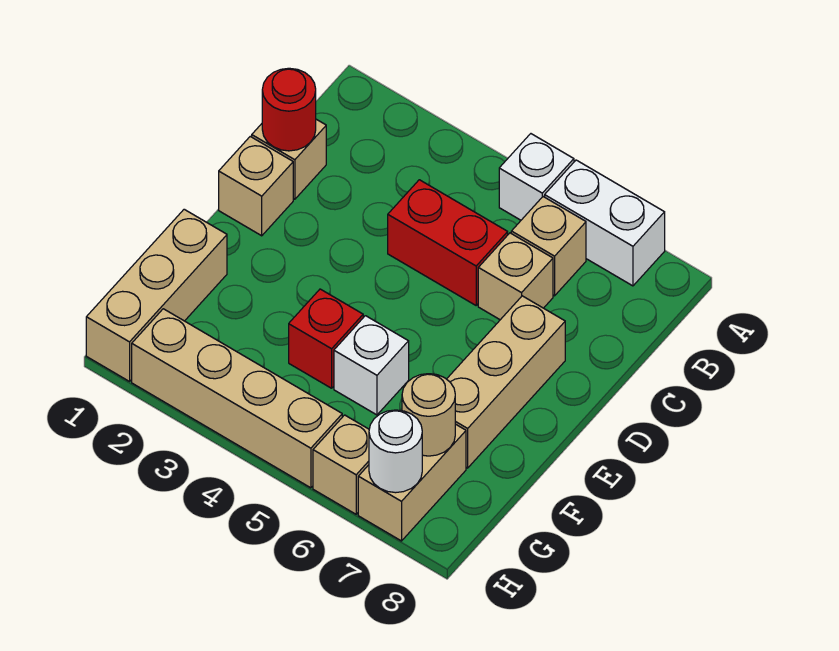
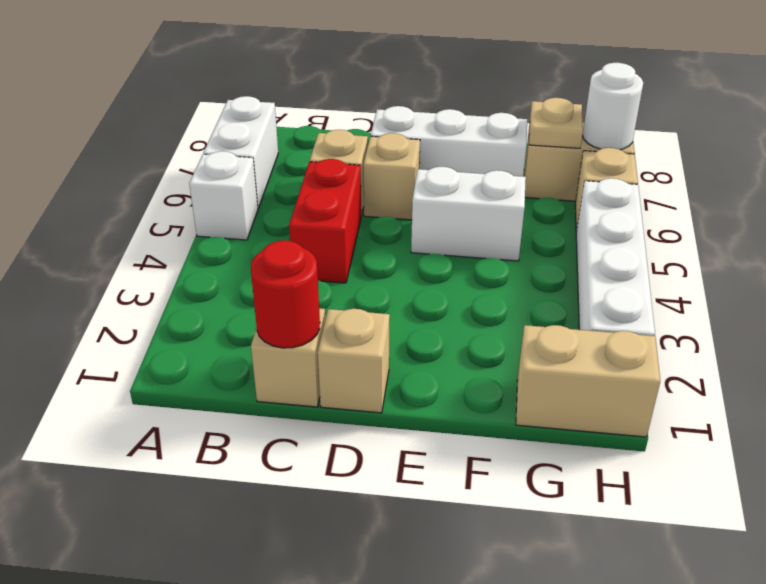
tan 1x1 brick [511,197,586,296] -> tan 1x1 brick moved to [364,133,420,220]
tan 1x3 brick [447,296,565,468] -> white 1x3 brick [371,106,527,177]
tan 1x3 brick [86,209,227,381] -> tan 1x2 brick [516,325,660,437]
red 1x1 brick [289,289,363,388] -> none
white 1x1 brick [334,316,409,415] -> white 1x2 brick [411,167,526,261]
tan 1x1 round brick [402,374,455,456] -> tan 1x1 plate [529,98,583,148]
tan 1x4 brick [132,309,342,488] -> white 1x4 brick [576,178,655,336]

